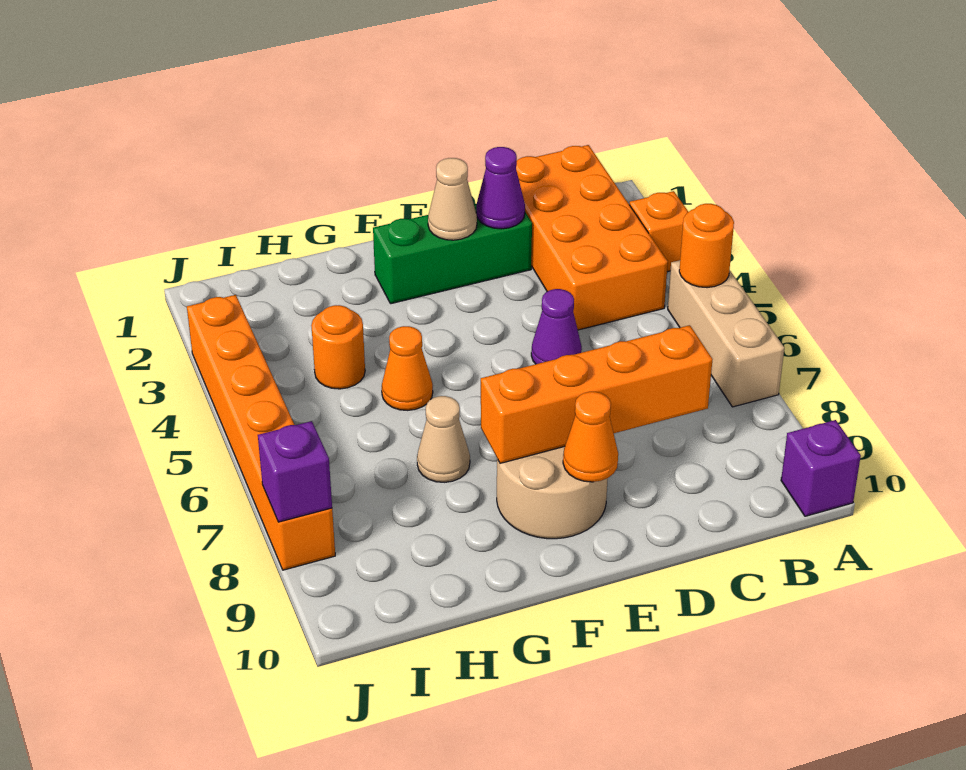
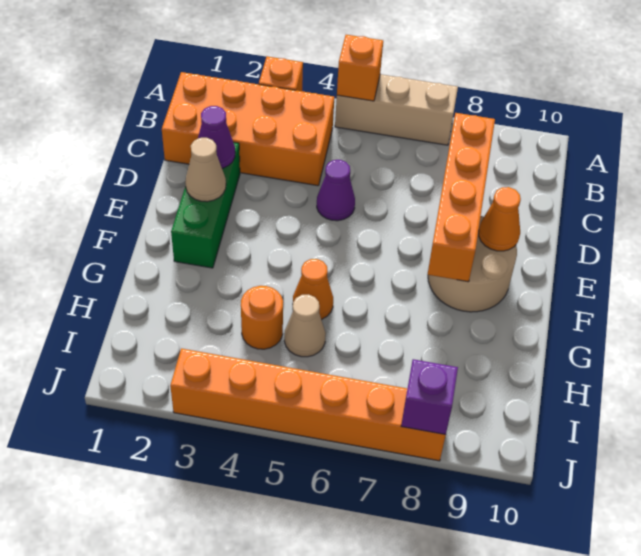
orange 1x1 round brick [679,204,734,288] -> orange 1x1 brick [337,35,383,101]
purple 1x1 brick [781,420,861,516] -> none
tan 1x1 cone [417,396,470,482] -> tan 1x1 cone moved to [284,294,326,357]

